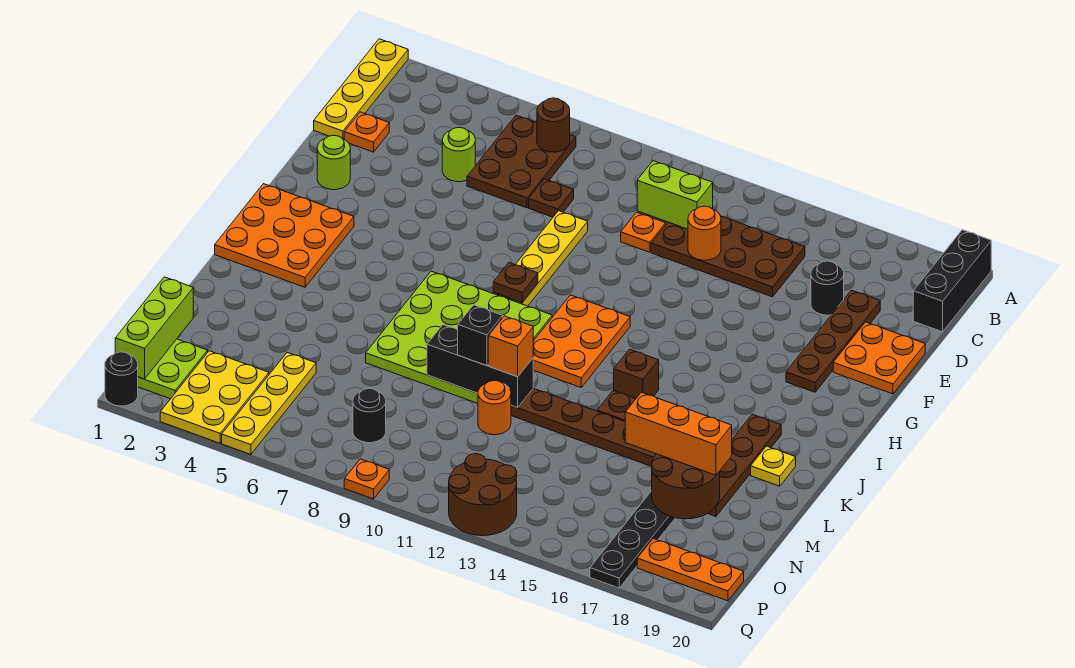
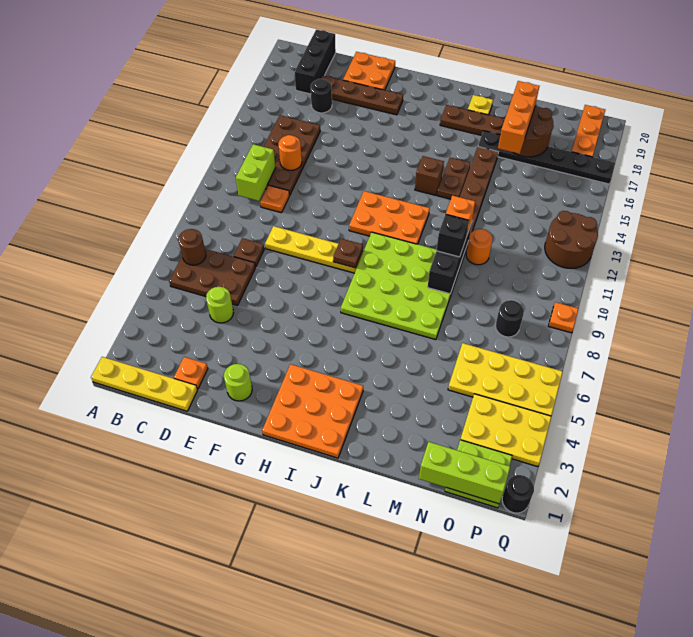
black 1x3 brick [913,230,991,332] -> black 1x3 brick turned to [295,29,336,94]
yellow 1x4 plate [222,352,316,454] -> yellow 2x4 plate [448,343,563,416]

